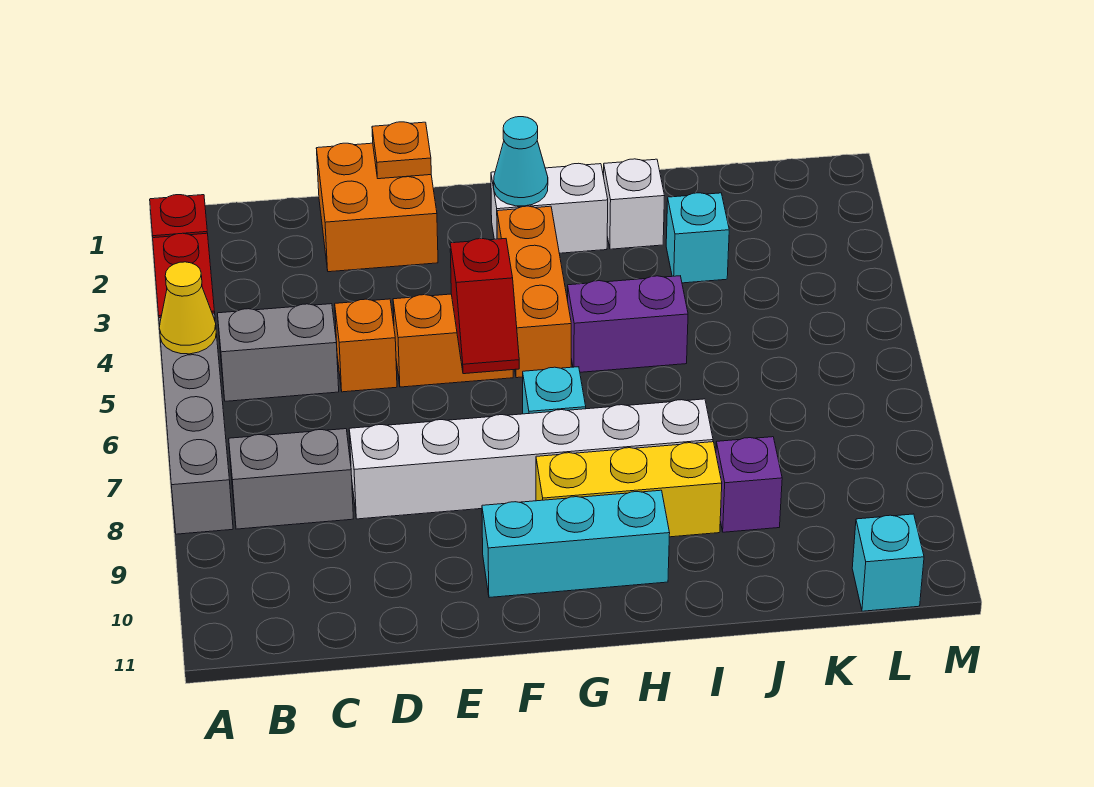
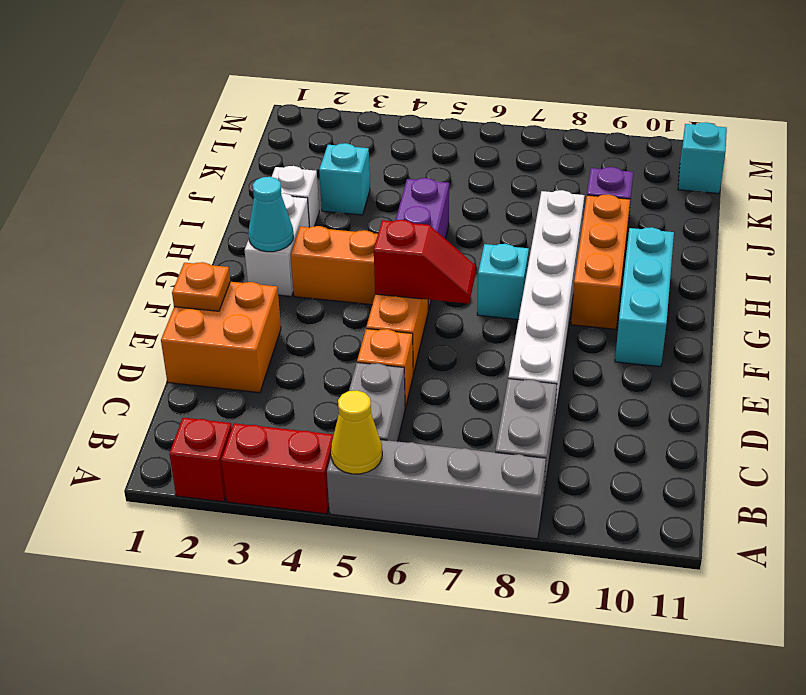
yellow 1x3 brick [536,442,722,537] -> orange 1x3 brick [571,194,630,329]

